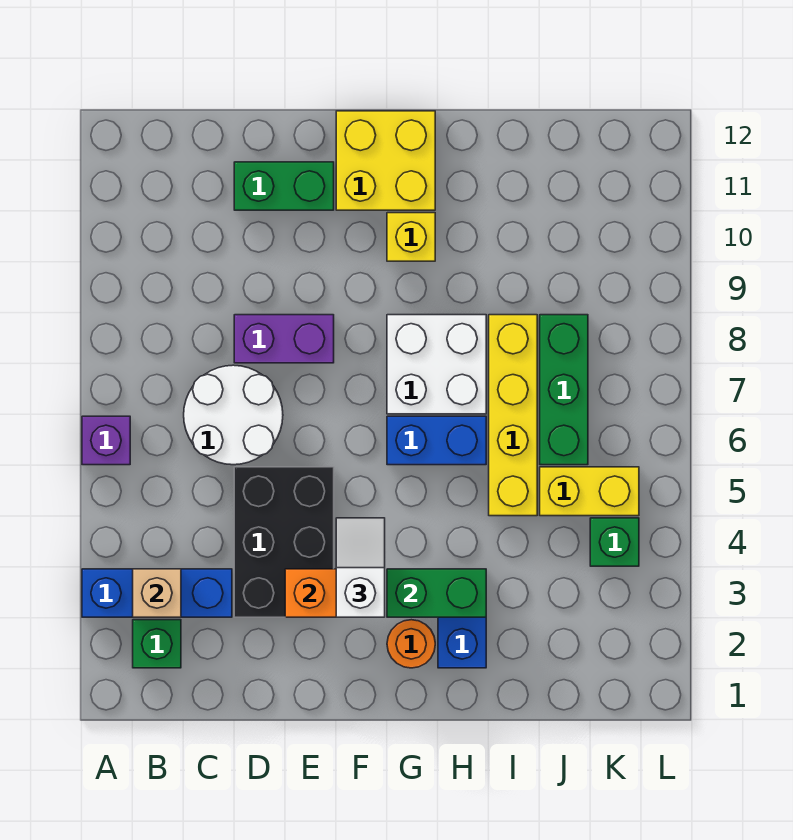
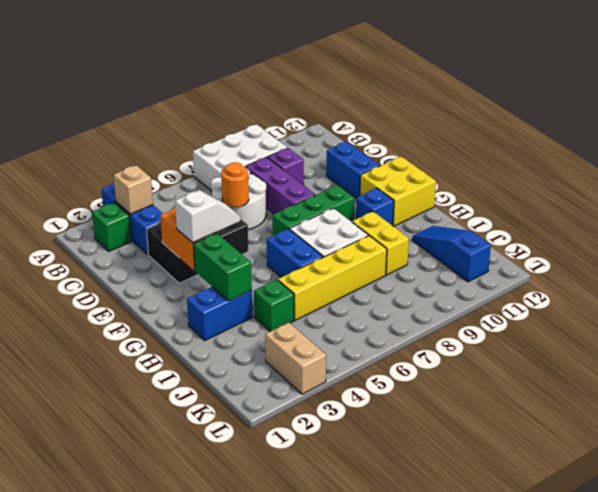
purple 1x1 brick [82,416,130,465] -> purple 1x1 brick moved to [268,148,304,185]
none -> white 2x3 brick [193,124,287,191]
purple 1x2 brick [234,315,334,363] -> purple 1x3 brick [246,157,315,214]
green 1x2 brick [234,162,334,210] -> blue 1x2 brick [326,142,380,198]
orange 1x1 round brick [387,620,435,668] -> orange 1x1 round brick moved to [221,163,249,207]
yellow 1x1 brick [387,213,435,261] -> blue 1x1 brick [356,188,394,226]
none -> blue 1x3 slope [413,226,491,282]
yellow 1x2 brick [540,467,639,516] -> yellow 1x2 brick moved to [352,212,409,275]
green 1x3 brick [540,315,588,465] -> green 1x3 brick moved to [273,185,355,236]
none -> tan 1x2 brick [265,323,326,394]
green 1x1 brick [590,518,639,566] -> green 1x1 brick moved to [254,280,294,331]

